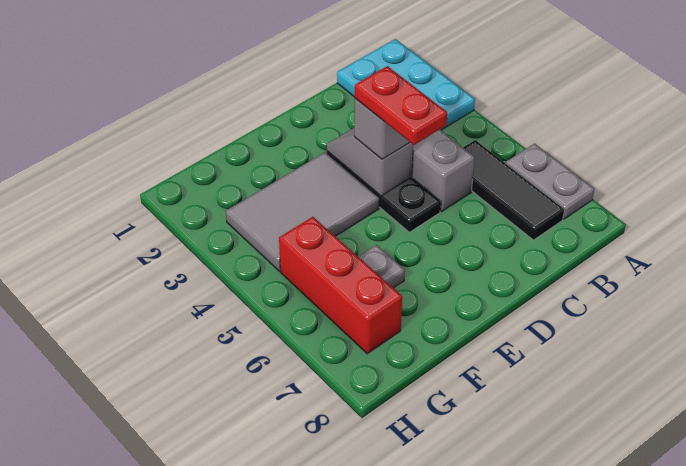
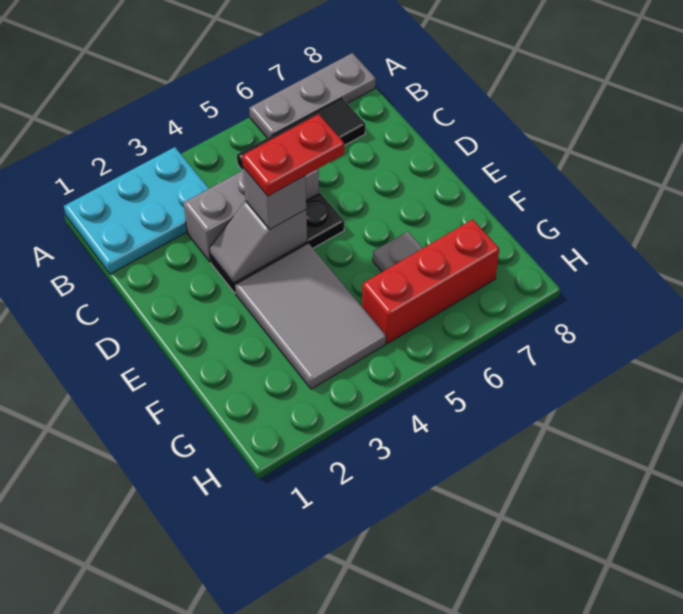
grey 1x2 plate [506,144,595,219] -> grey 1x3 plate [249,53,375,138]

